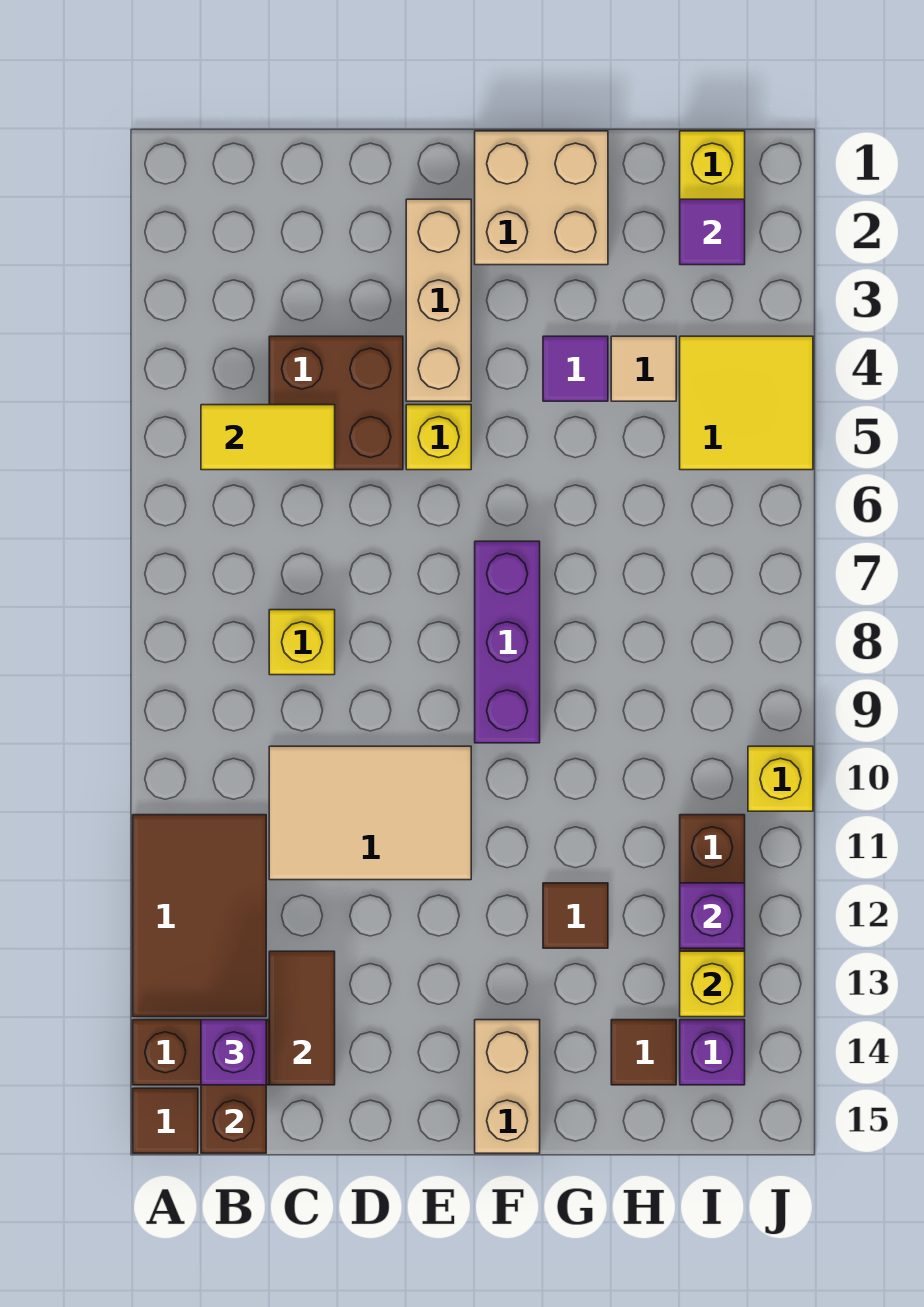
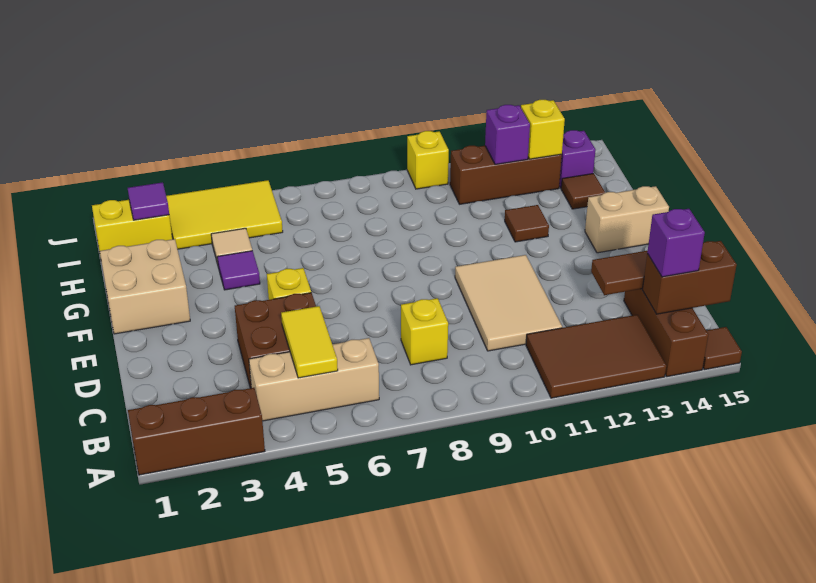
none -> brown 1x3 brick [128,388,265,475]
tan 1x3 brick [406,199,471,401] -> tan 1x3 brick moved to [249,338,379,421]
purple 1x3 brick [475,541,540,743] -> none
yellow 2x2 tile [680,336,813,470] -> yellow 2x3 tile [166,180,283,249]

